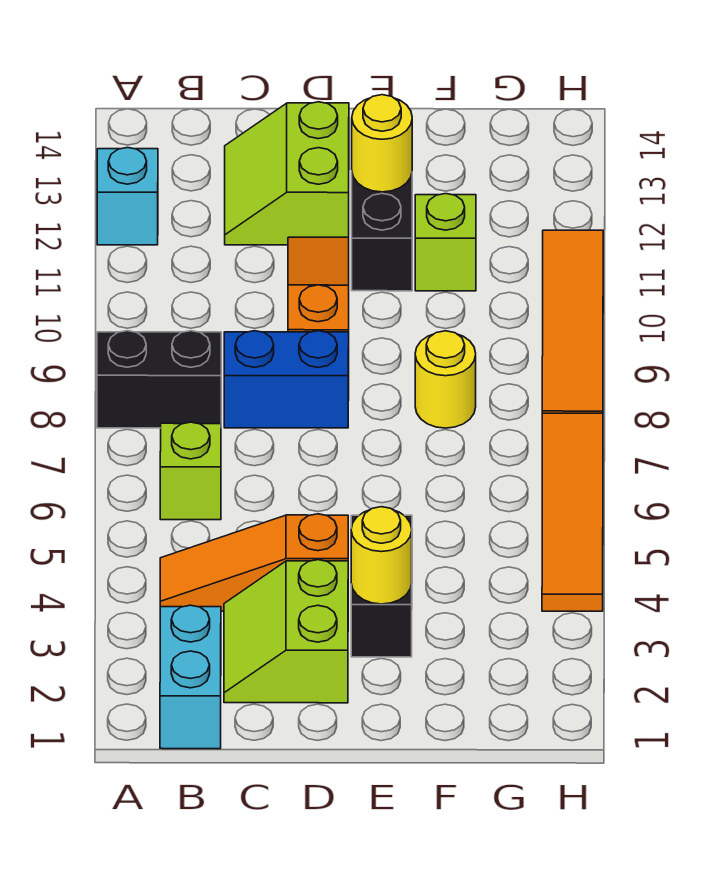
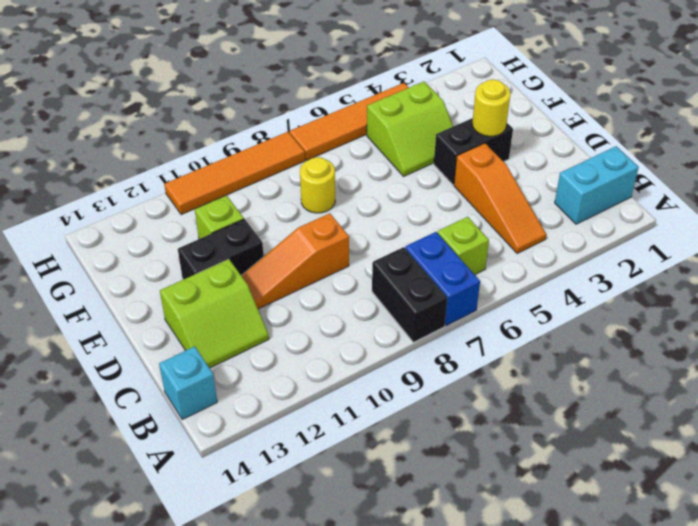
cyan 1x1 brick [97,148,158,245] -> cyan 1x1 brick moved to [159,346,217,420]
lime 2x2 slope [224,560,348,703] -> lime 2x2 slope moved to [367,82,453,176]
blue 1x2 brick [224,331,349,428] -> blue 1x2 brick moved to [405,232,480,326]
yellow 1x1 round brick [352,95,412,192] -> none

